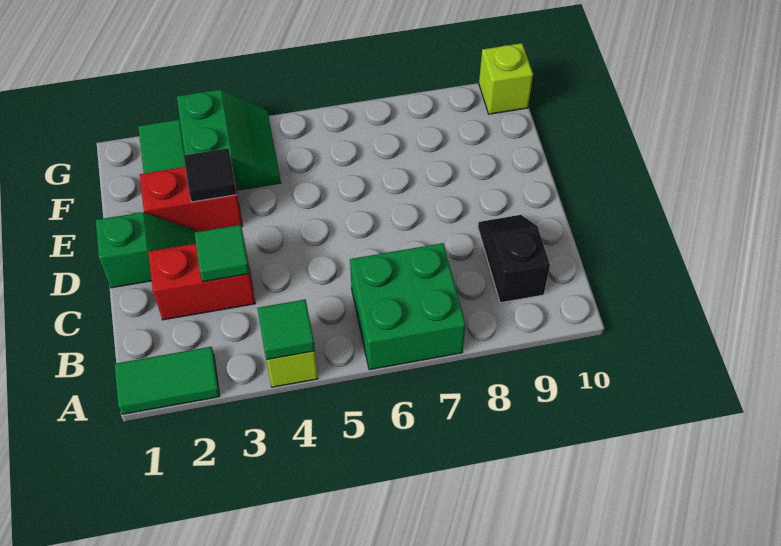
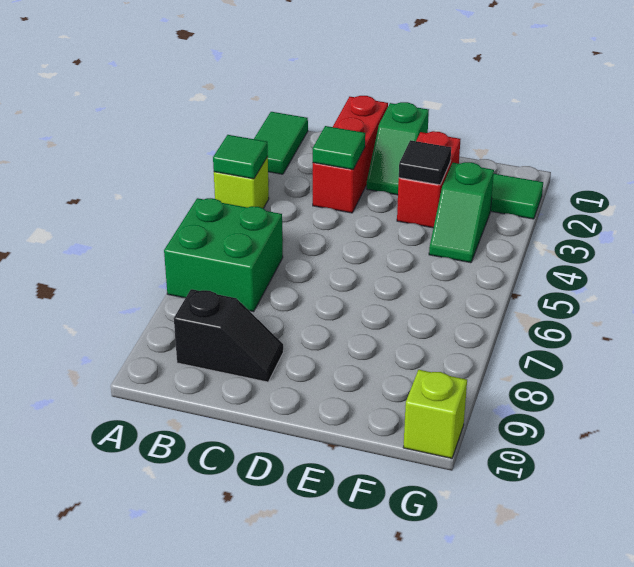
red 1x2 brick [148,242,255,320] -> red 1x3 brick [313,96,388,213]
green 2x2 slope [177,90,281,190] -> green 1x2 slope [429,162,494,263]

